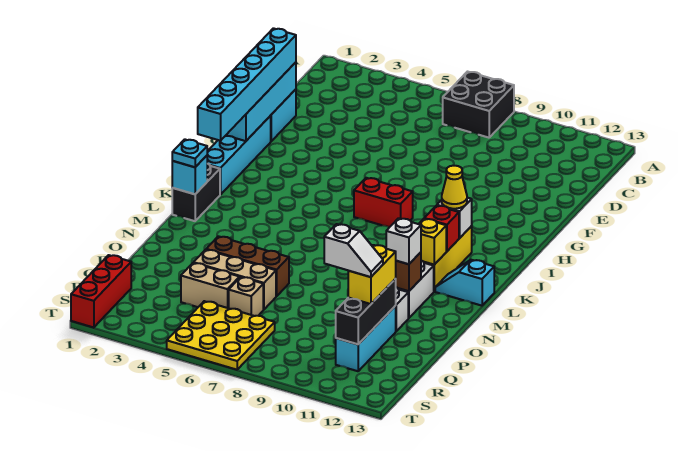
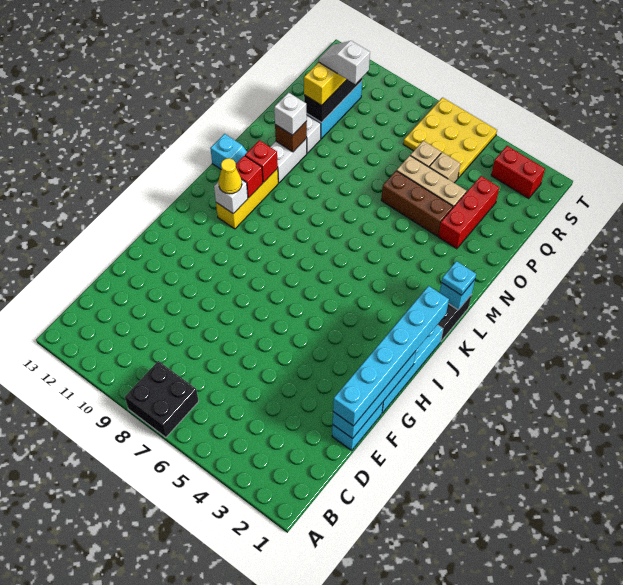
red 1x2 brick [354,178,413,227] -> red 1x2 brick moved to [491,146,545,199]
yellow 1x1 brick [419,219,446,265] -> red 1x1 brick [245,140,278,182]
tan 1x2 brick [181,263,240,308] -> tan 1x1 brick [429,152,460,183]
red 1x3 brick [71,255,131,328] -> red 1x3 brick moved to [438,176,499,249]

